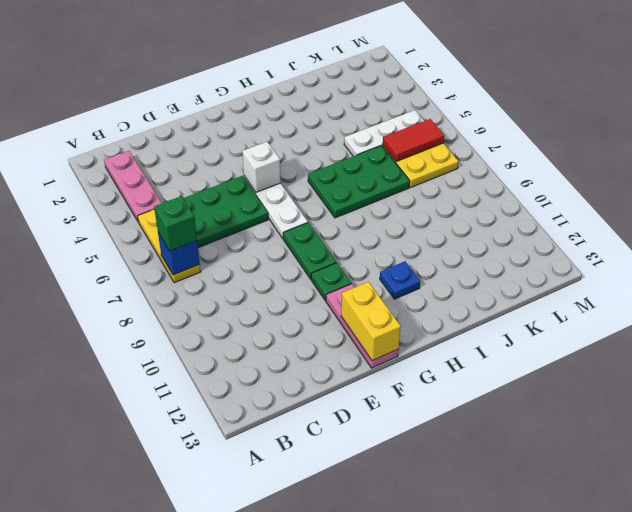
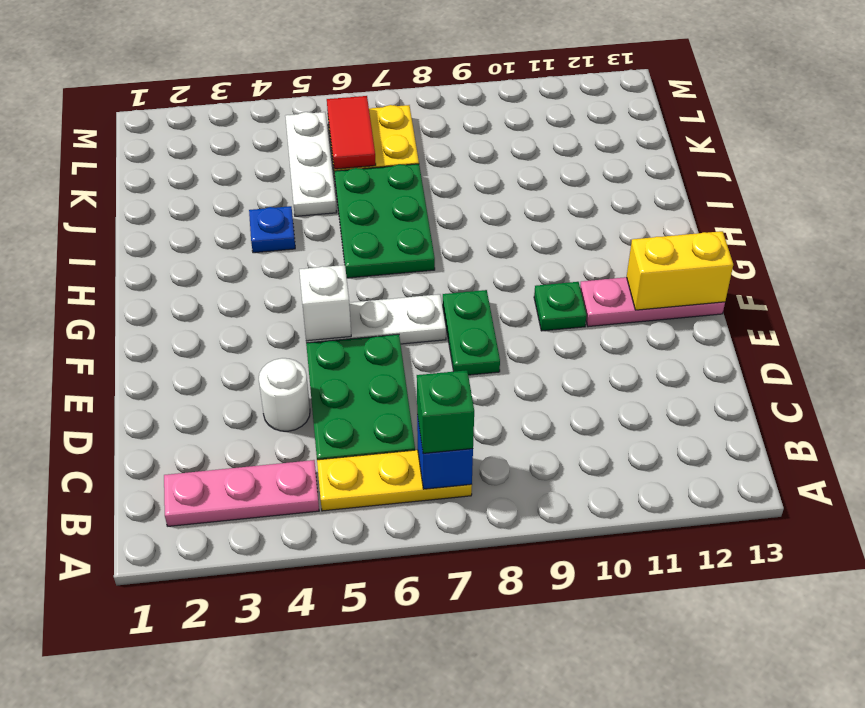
none -> white 1x1 round brick [259,358,310,431]
green 1x2 plate [283,223,336,279] -> green 1x2 plate turned to [443,290,500,375]
blue 1x1 plate [380,261,420,299] -> blue 1x1 plate moved to [249,206,295,253]

